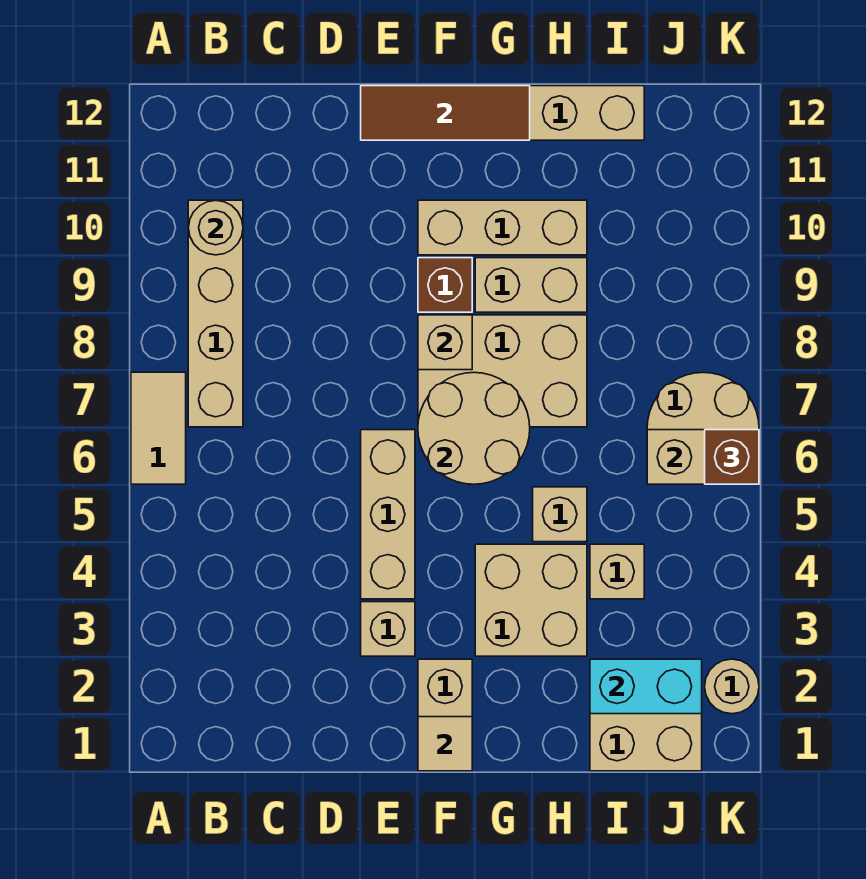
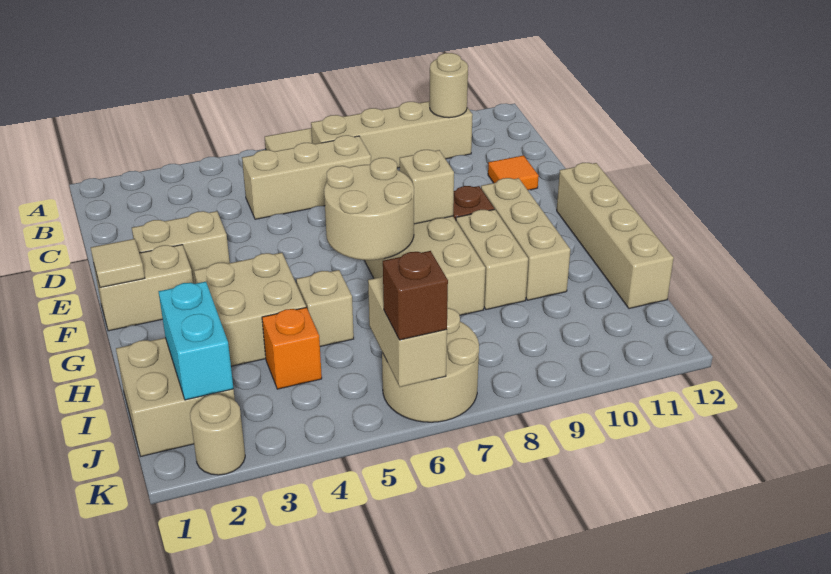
none -> orange 1x1 tile [488,155,539,190]
tan 1x1 brick [361,602,415,656] -> tan 1x2 brick [132,211,230,284]
tan 1x3 brick [361,430,415,599] -> tan 1x3 brick moved to [242,135,371,219]
brown 1x3 tile [361,86,530,140] -> none
tan 1x1 brick [590,544,644,599] -> orange 1x1 brick [262,307,322,389]

